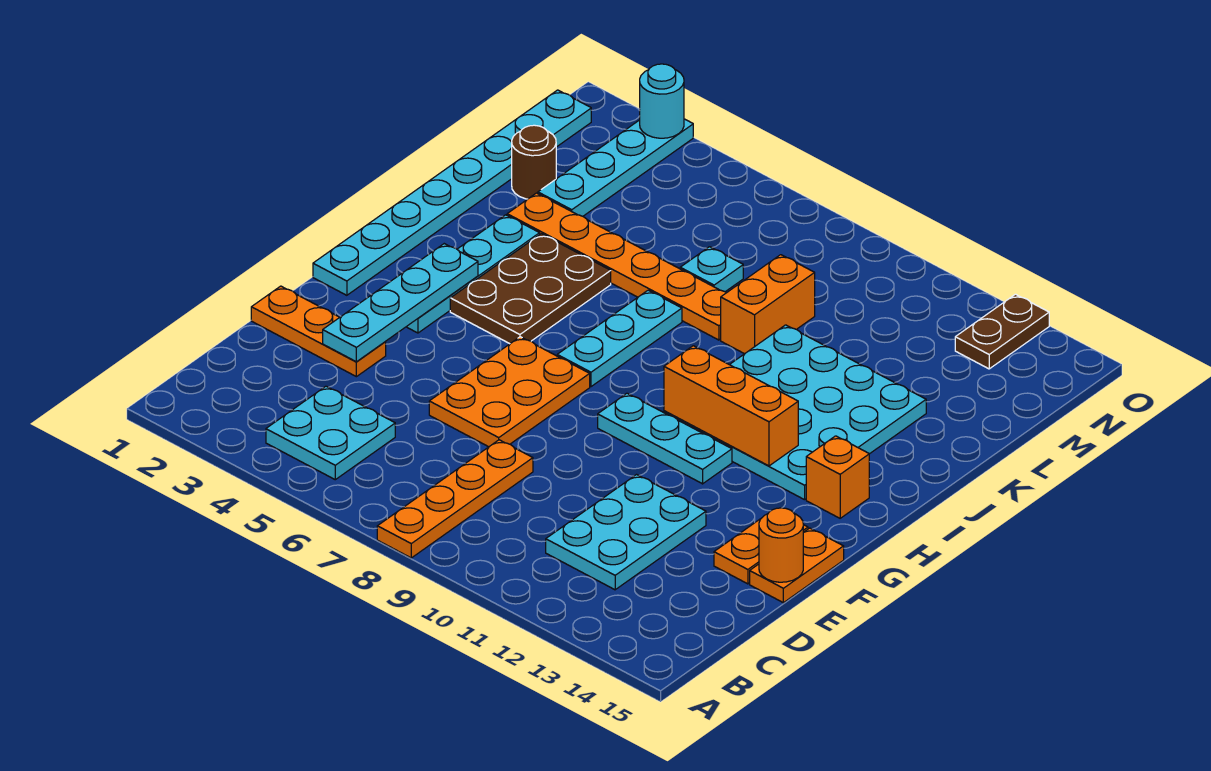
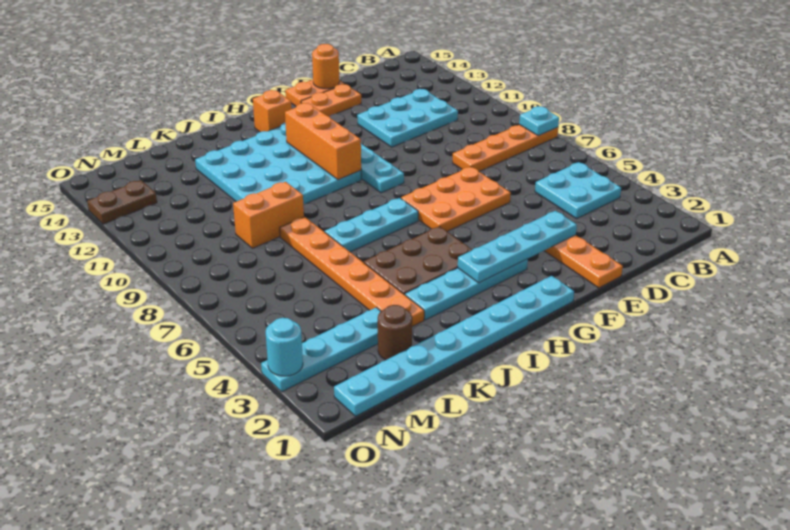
cyan 1x1 plate [680,247,743,292] -> cyan 1x1 plate moved to [519,106,559,136]

